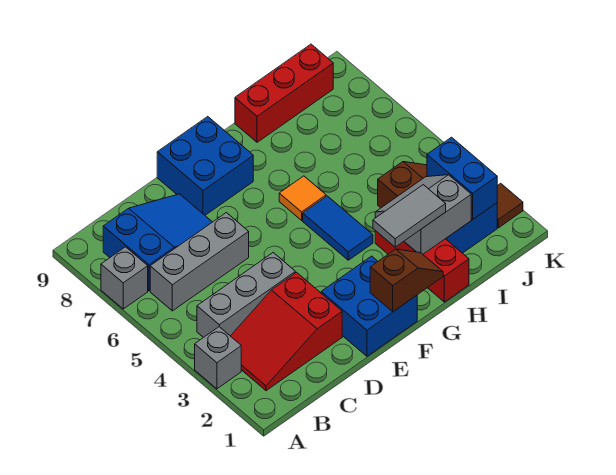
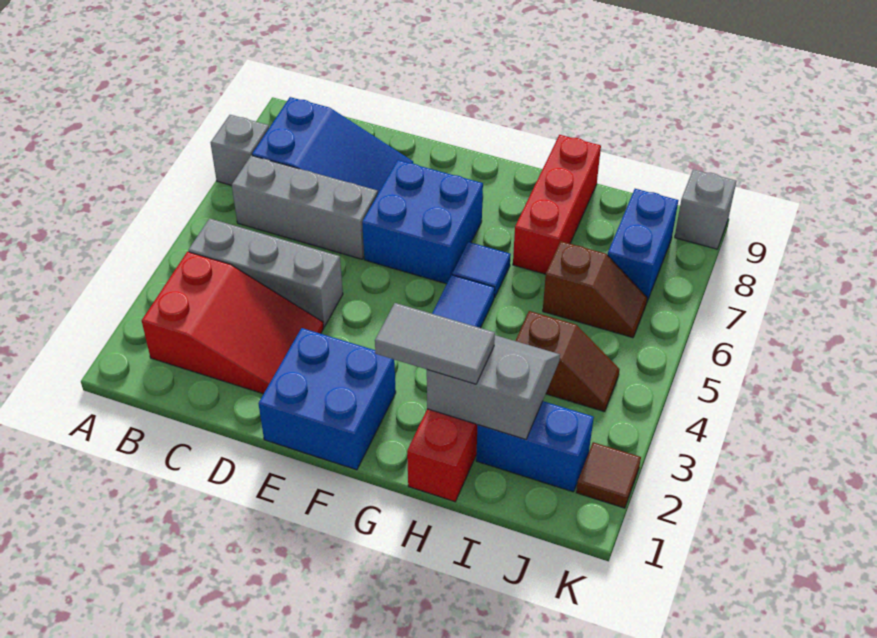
grey 1x1 brick [195,327,241,389] -> grey 1x1 brick moved to [675,169,736,249]
red 2x3 slope [231,272,342,391] -> red 2x3 slope turned to [142,252,324,394]
blue 2x2 brick [157,117,253,215] -> blue 2x2 brick moved to [362,160,483,284]
brown 1x2 slope [370,249,443,312] -> brown 1x2 slope moved to [543,241,647,338]
orange 1x1 tile [279,176,326,220] -> blue 1x1 tile [452,242,511,298]
red 1x3 brick [235,44,333,142] -> red 1x3 brick turned to [513,135,601,274]
blue 1x2 brick [427,137,497,219] -> blue 1x2 brick moved to [608,189,678,301]

